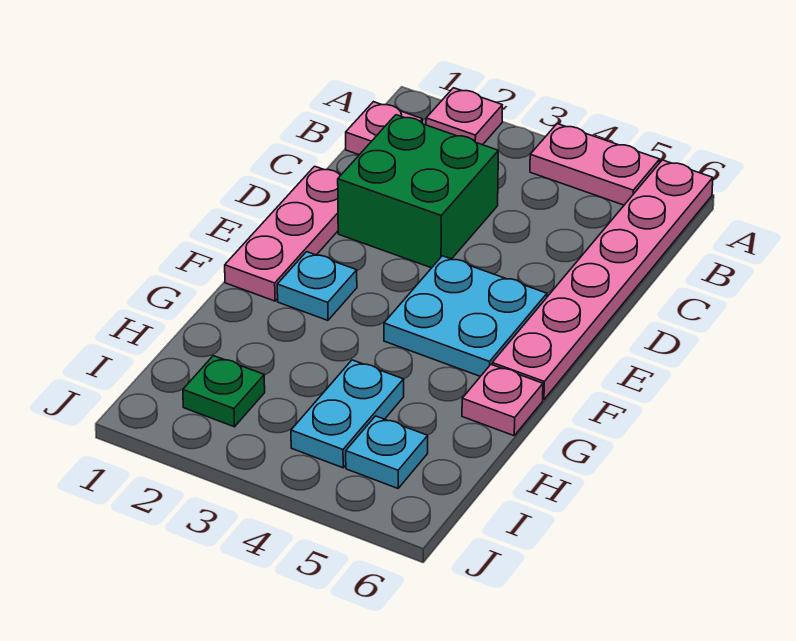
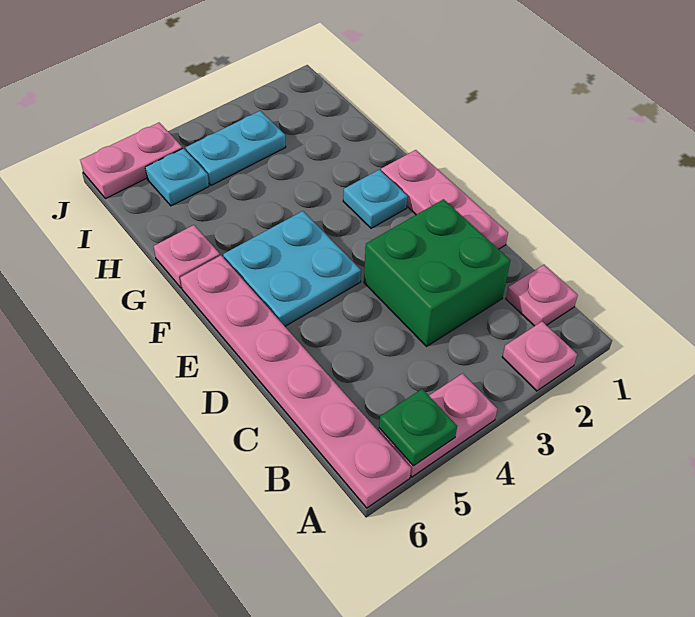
cyan 1x2 plate [291,360,404,468] -> cyan 1x2 plate turned to [186,111,286,185]
green 1x1 plate [183,356,265,427] -> green 1x1 plate moved to [379,389,457,466]
none -> pink 1x2 plate [80,123,183,199]

